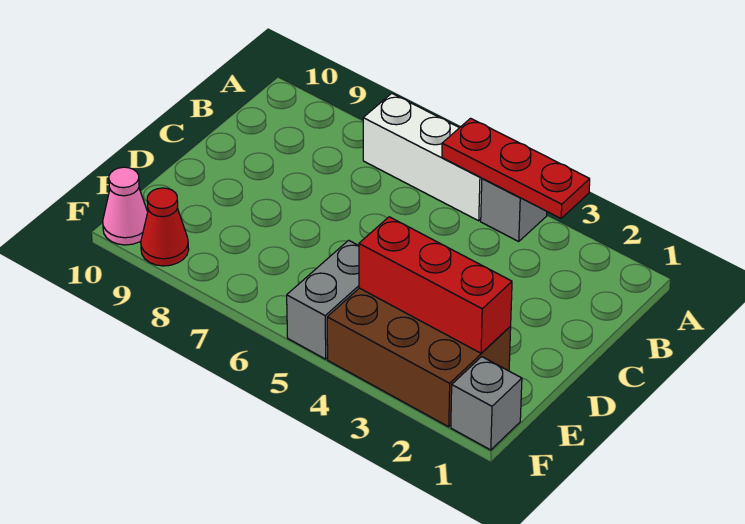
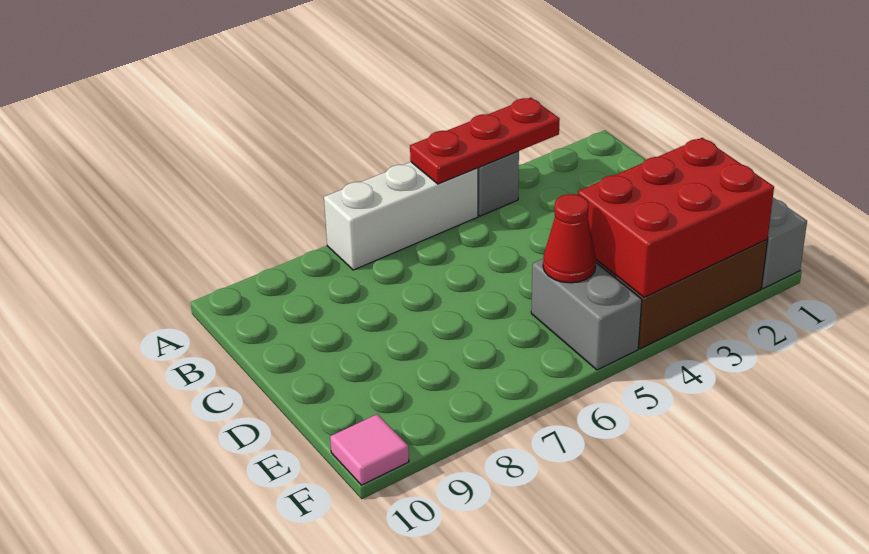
red 1x3 brick [359,217,512,353] -> red 2x3 brick [578,138,774,297]
red 1x1 cone [141,188,189,266] -> red 1x1 cone moved to [543,194,596,283]
pink 1x1 cone [103,167,148,245] -> pink 1x1 tile [330,414,409,485]

